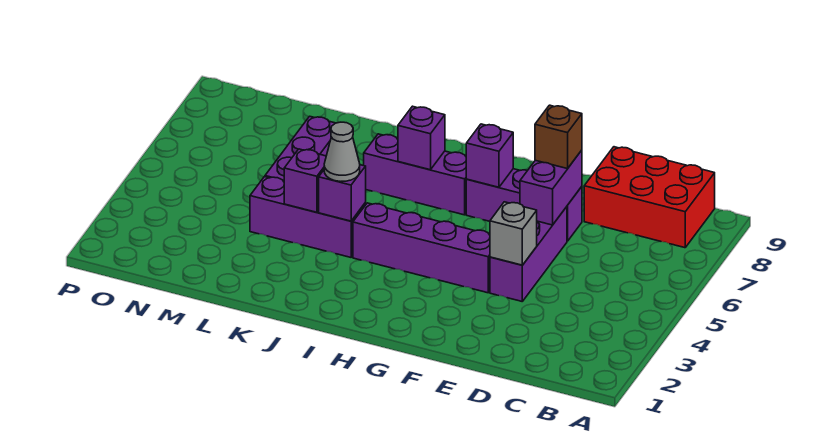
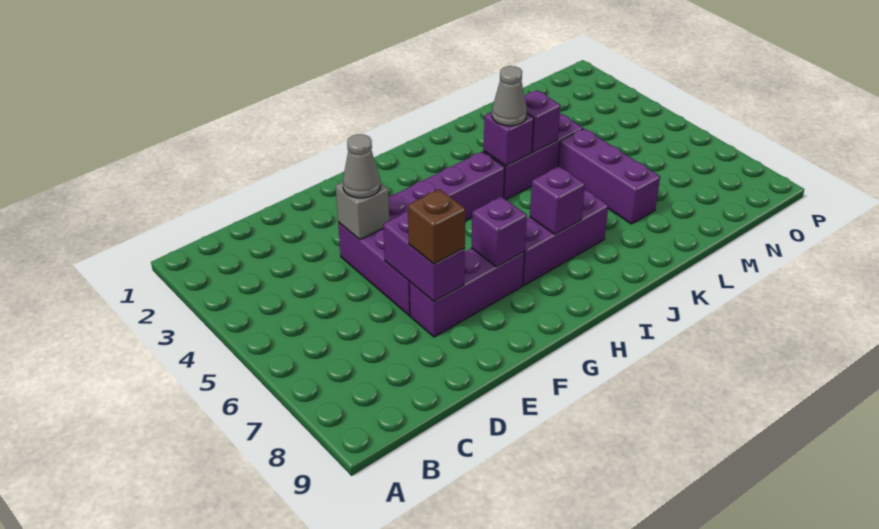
red 2x3 brick [584,147,715,248] -> none
none -> grey 1x1 cone [343,134,381,198]

